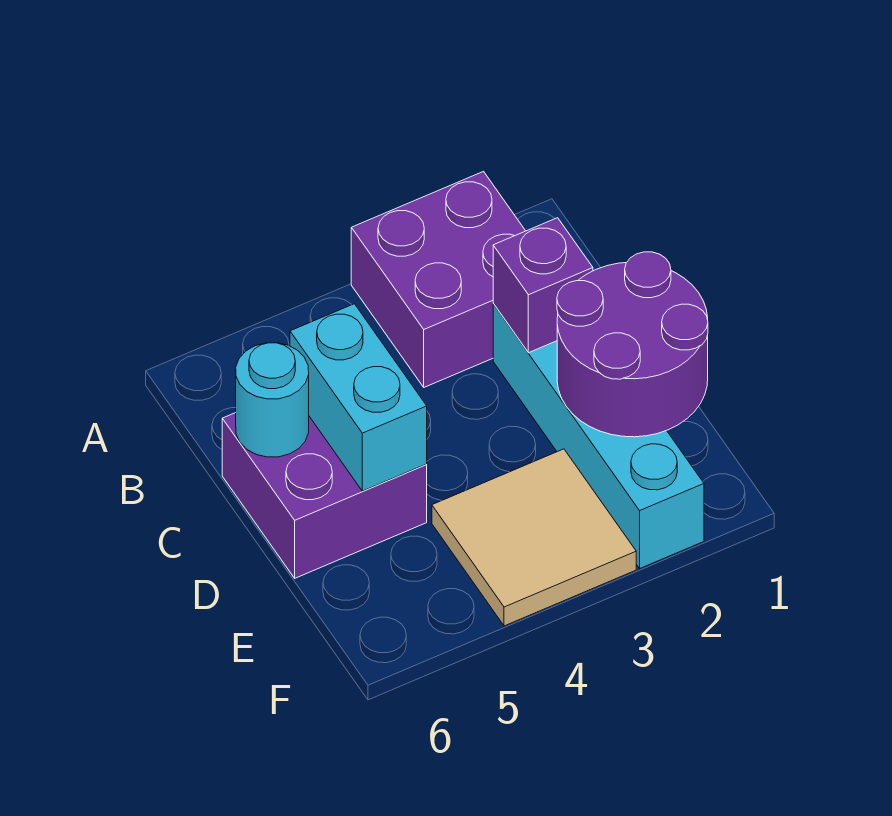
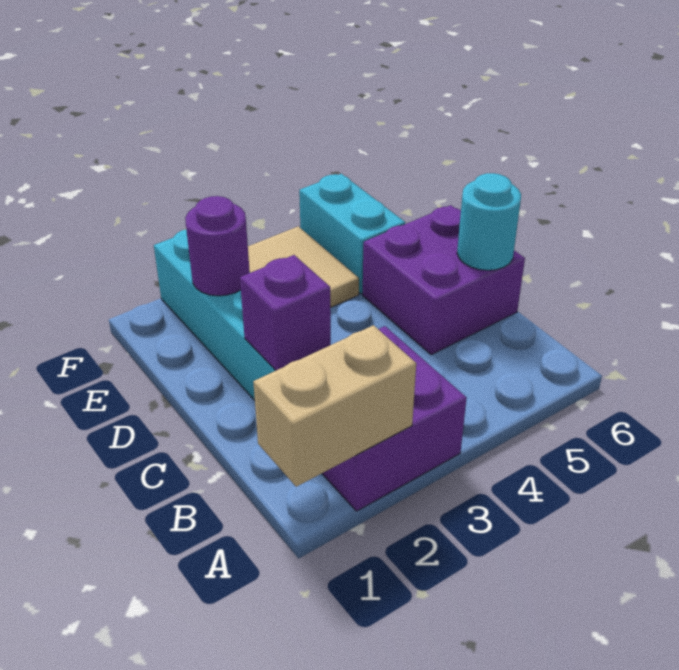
none -> tan 1x2 brick [253,325,416,487]
cyan 1x2 brick [290,304,427,491] -> cyan 1x2 brick moved to [299,174,405,294]
purple 2x2 round brick [557,252,708,437] -> purple 1x1 round brick [185,196,250,296]

